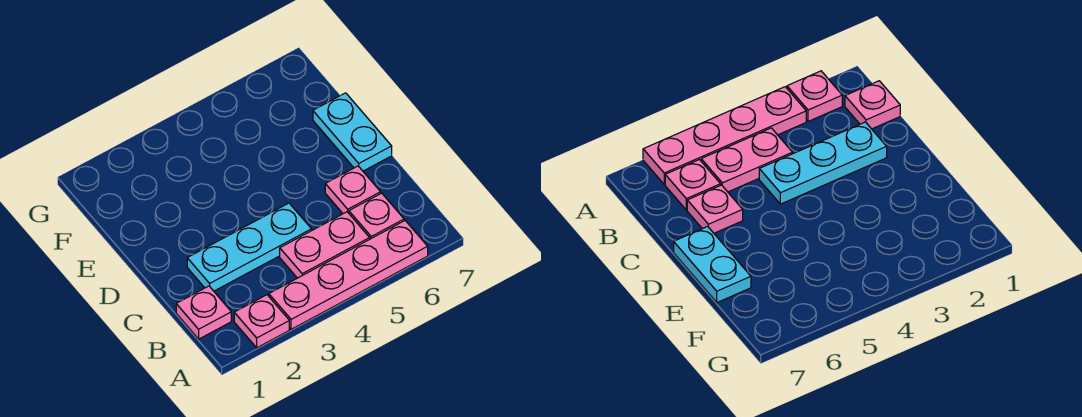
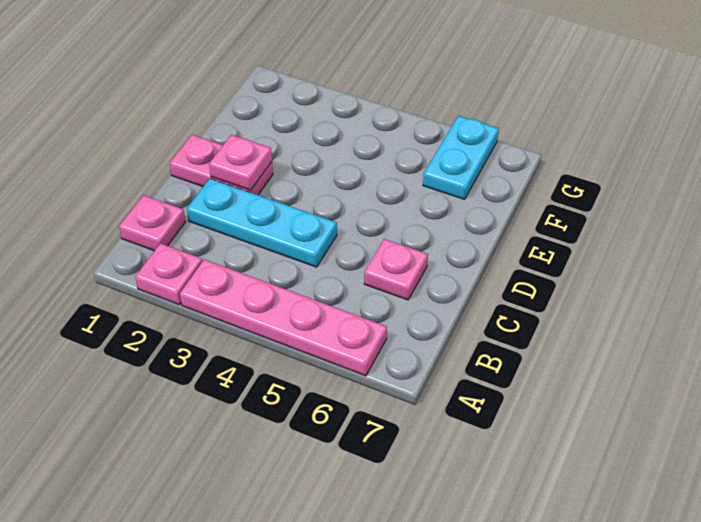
pink 1x2 plate [280,212,370,278] -> pink 1x2 plate moved to [170,135,273,195]
pink 1x1 plate [349,193,404,239] -> pink 1x1 plate moved to [209,135,272,190]
cyan 1x2 plate [313,93,392,171] -> cyan 1x2 plate moved to [423,116,499,199]

